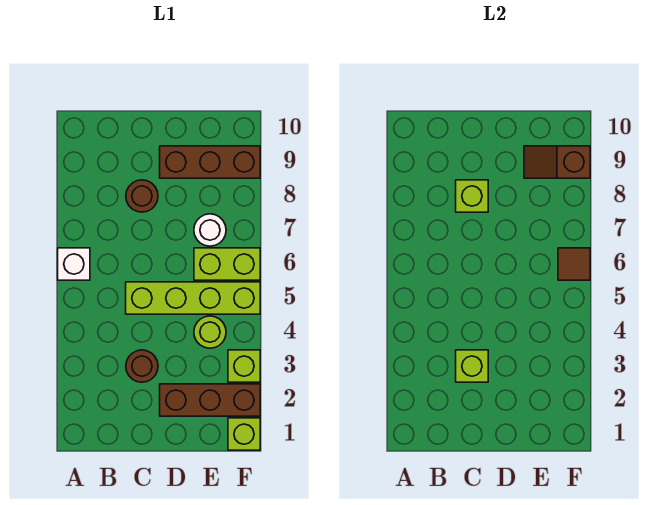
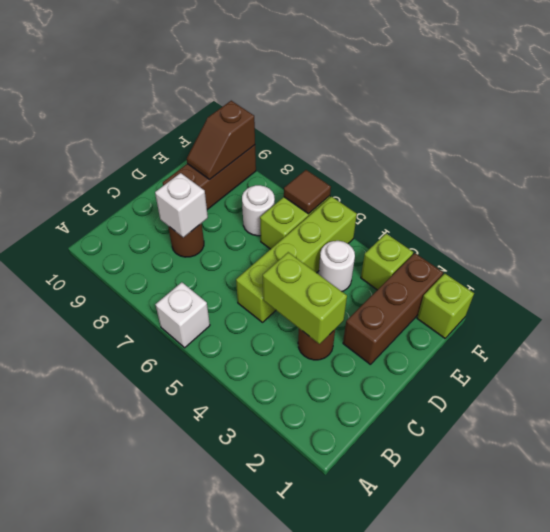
lime 1x1 brick [456,350,488,382] -> lime 1x2 brick [263,252,347,344]
lime 1x1 brick [456,180,488,212] -> white 1x1 brick [155,173,208,237]
lime 1x1 round brick [194,316,226,348] -> white 1x1 round brick [319,241,355,291]

